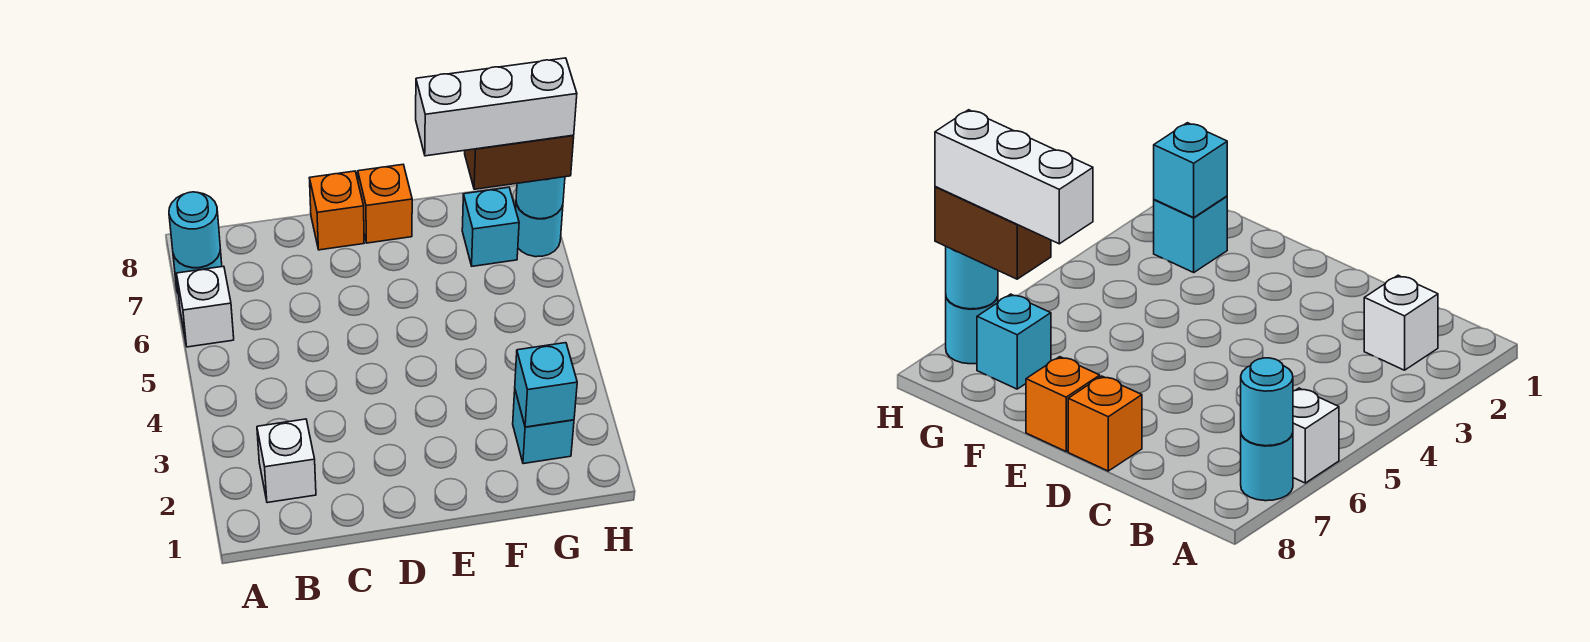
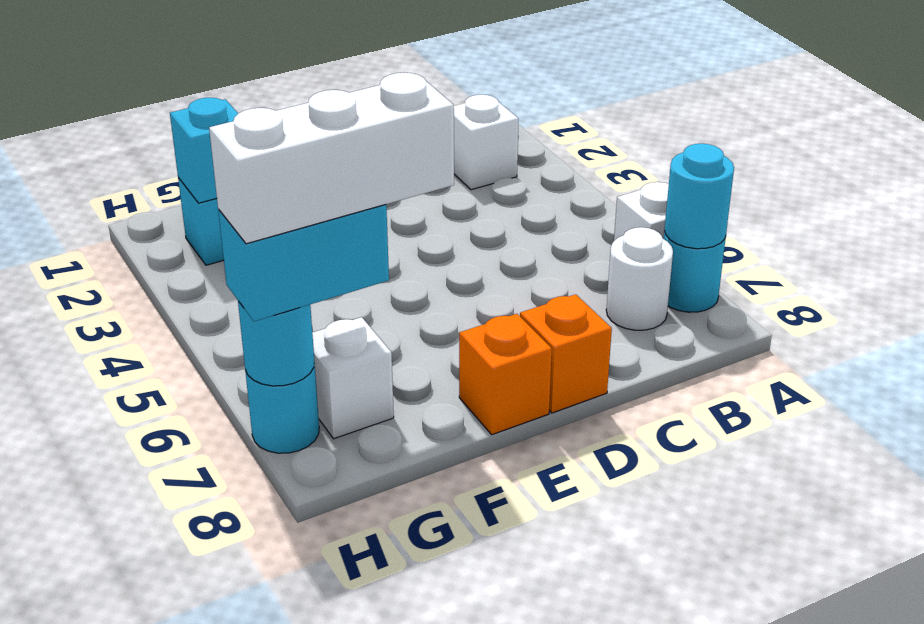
none -> white 1x1 round brick [606,227,673,330]
cyan 1x1 brick [462,187,519,266] -> white 1x1 brick [312,317,394,439]
brown 1x2 brick [465,135,574,189] -> cyan 1x2 brick [218,204,389,321]

